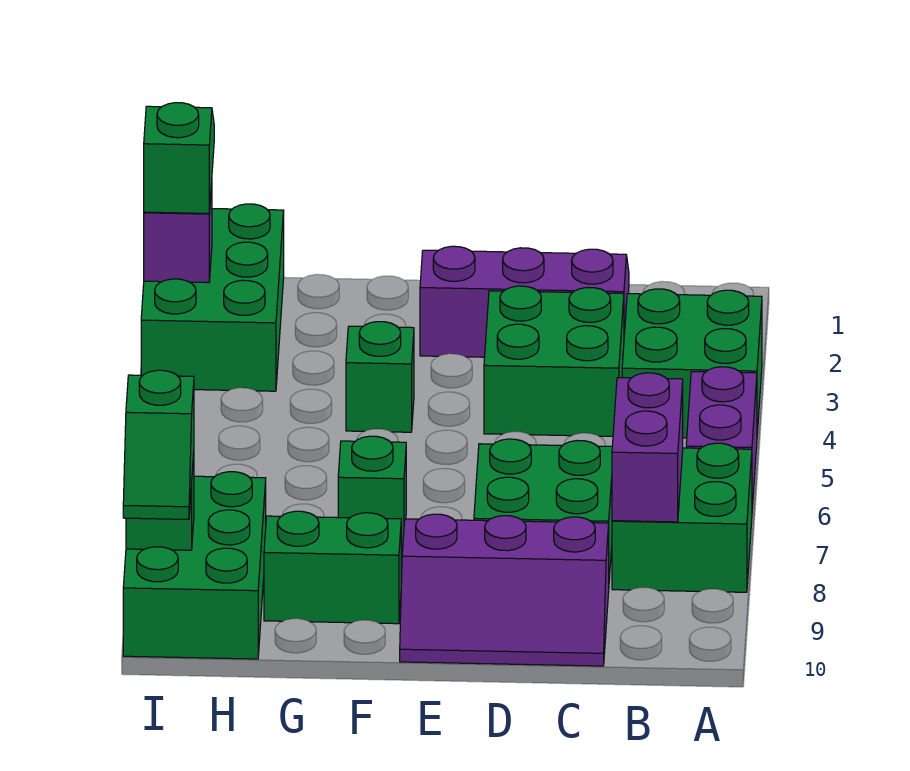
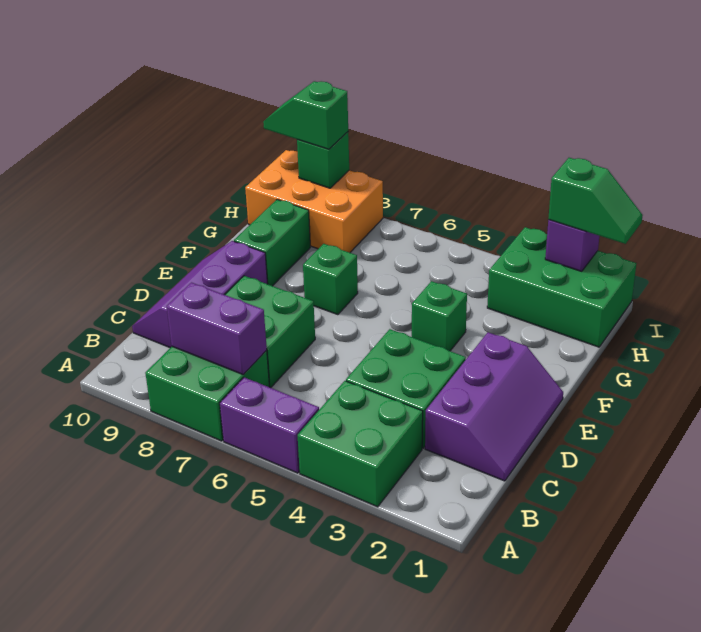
green 2x3 brick [123,472,266,659] -> orange 2x3 brick [245,150,383,253]

